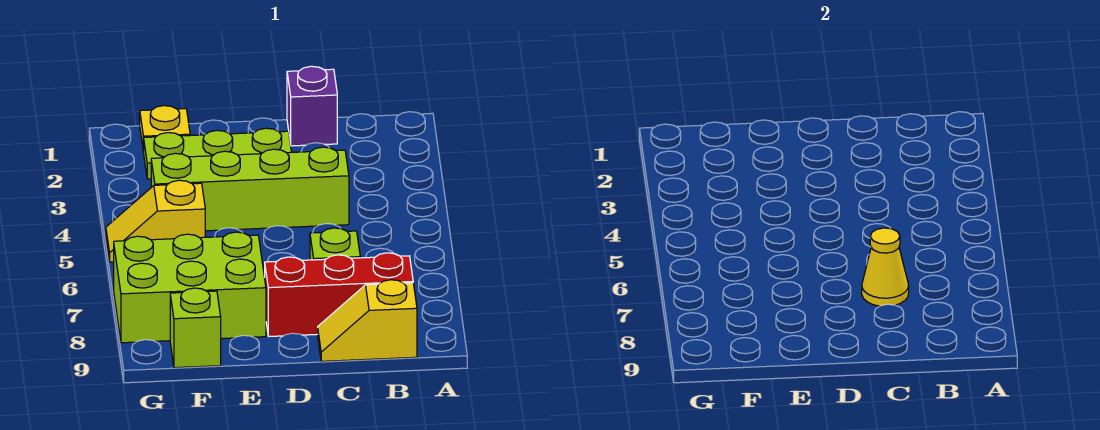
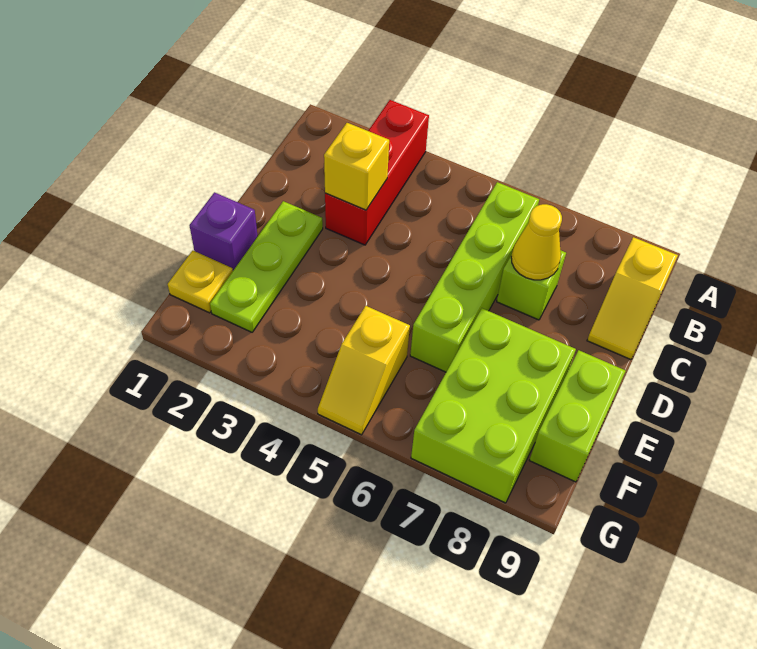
red 1x3 brick [265,253,413,336] -> red 1x3 brick moved to [325,100,429,245]
purple 1x1 brick [287,66,337,146] -> purple 1x1 brick moved to [189,192,258,270]
none -> yellow 1x1 brick [324,123,389,210]
lime 1x4 brick [151,147,349,231] -> lime 1x4 brick moved to [410,182,539,372]
lime 1x1 brick [170,288,221,368] -> lime 1x2 brick [529,350,626,482]

